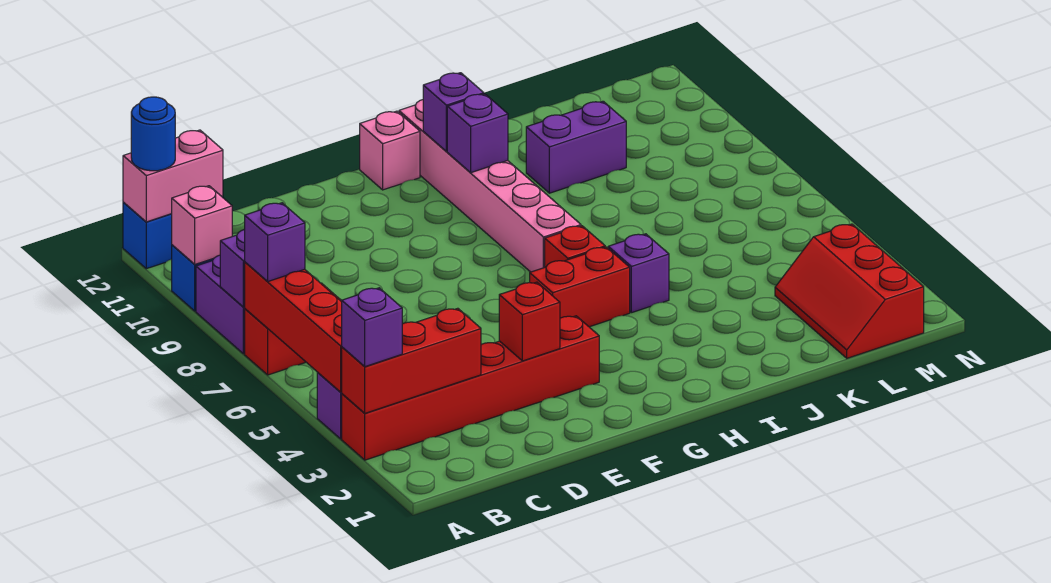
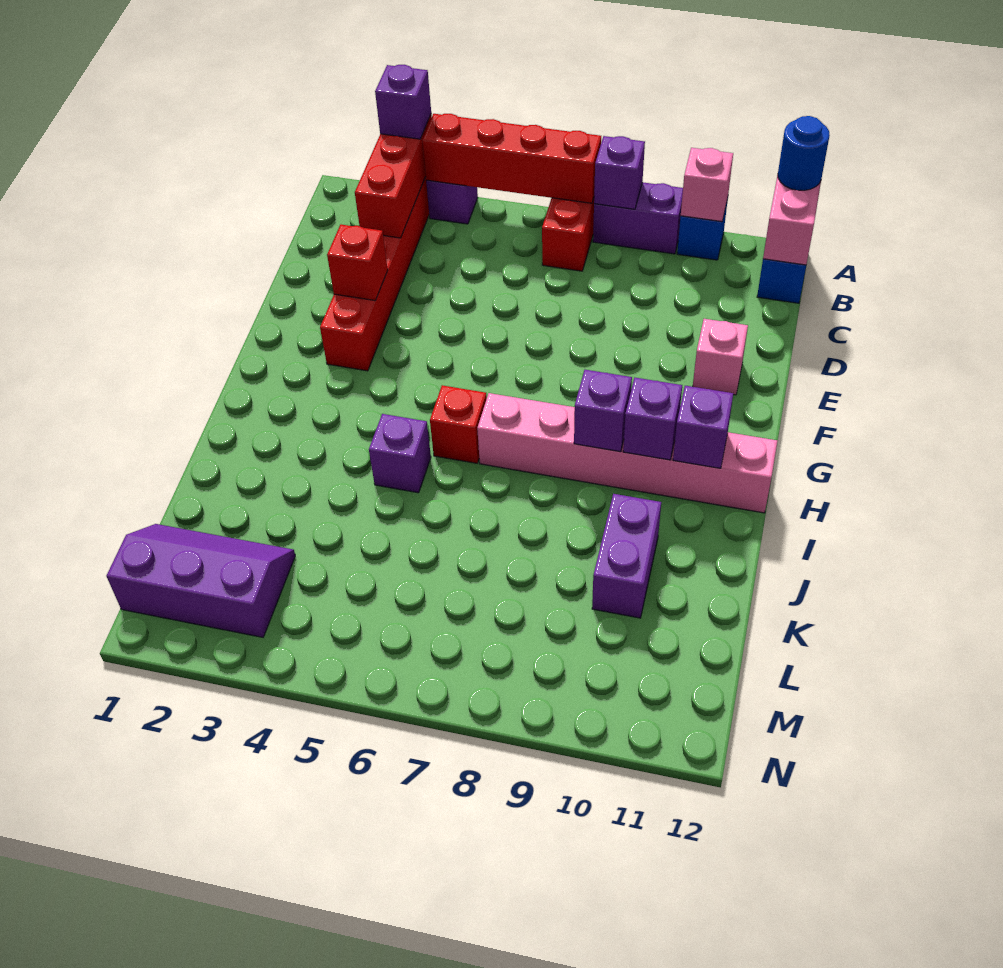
purple 1x1 brick [245,203,305,282] -> purple 1x1 brick moved to [574,370,632,452]
red 1x2 brick [530,247,630,327] -> none
pink 1x1 brick [360,111,420,190] -> pink 1x1 brick moved to [693,319,748,395]
red 2x3 slope [775,224,924,358] -> purple 2x3 slope [106,524,295,637]

